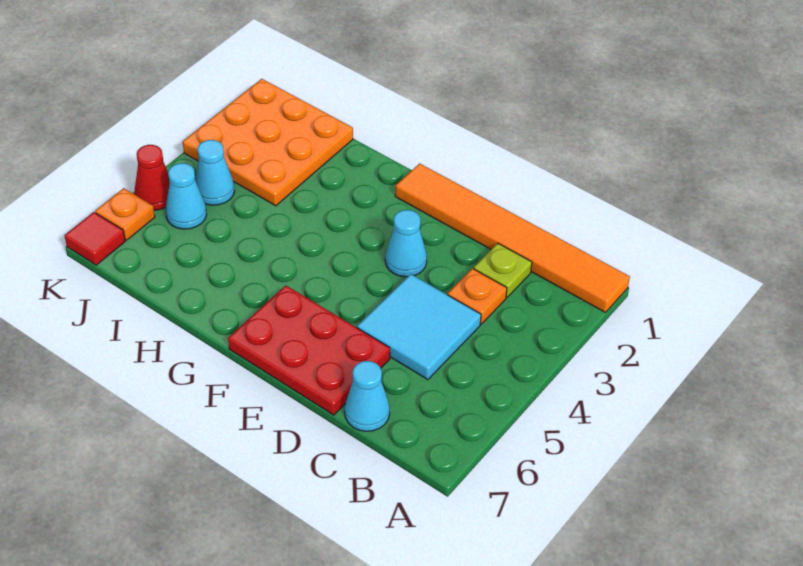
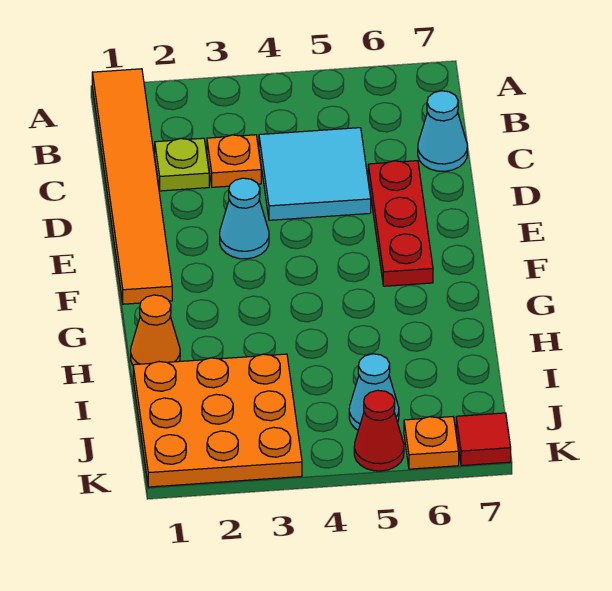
red 2x3 plate [228,286,390,415] -> red 1x3 plate [368,161,433,286]
none -> orange 1x1 cone [131,295,180,365]
cyan 1x1 cone [195,140,235,205] -> none

